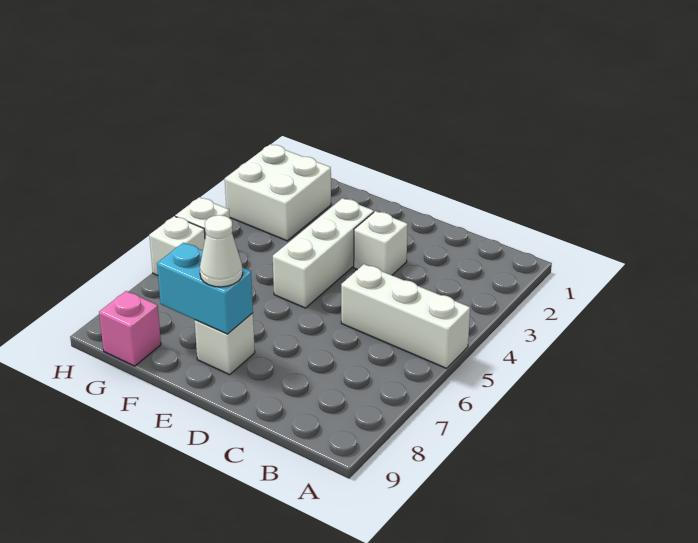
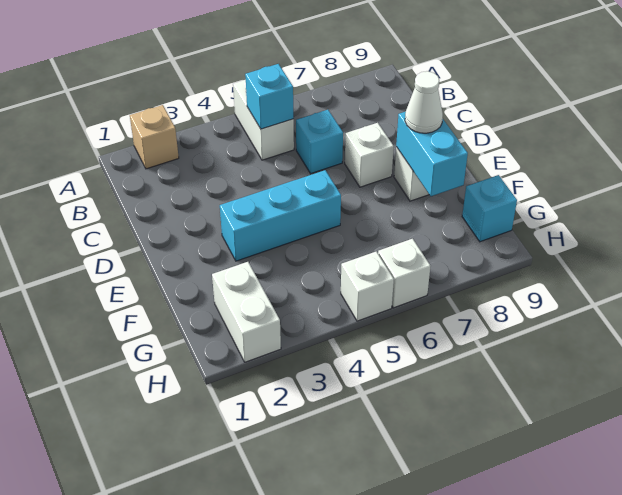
none -> tan 1x1 brick [130,105,179,169]
white 1x3 brick [341,264,470,368] -> white 1x2 brick [233,80,294,160]
none -> cyan 1x1 brick [245,64,294,129]
none -> cyan 1x1 brick [296,110,343,173]
white 1x1 brick [354,211,408,275] -> white 1x1 brick moved to [345,123,394,187]
white 1x3 brick [273,198,374,308] -> cyan 1x3 brick [220,170,341,261]
white 2x2 brick [225,144,331,241] -> white 1x2 brick [212,262,281,362]
pink 1x1 brick [99,291,161,366] -> cyan 1x1 brick [462,175,517,242]

